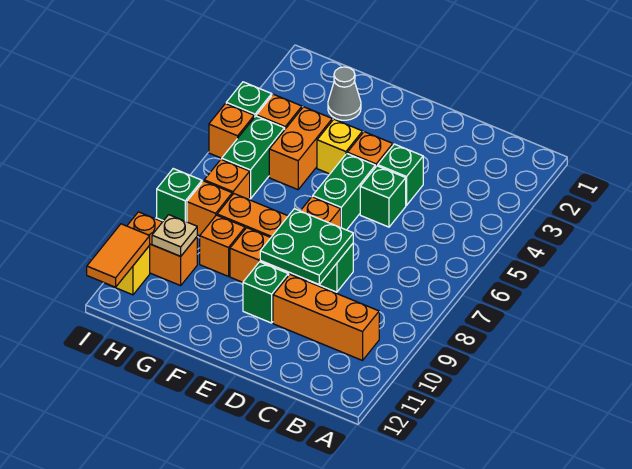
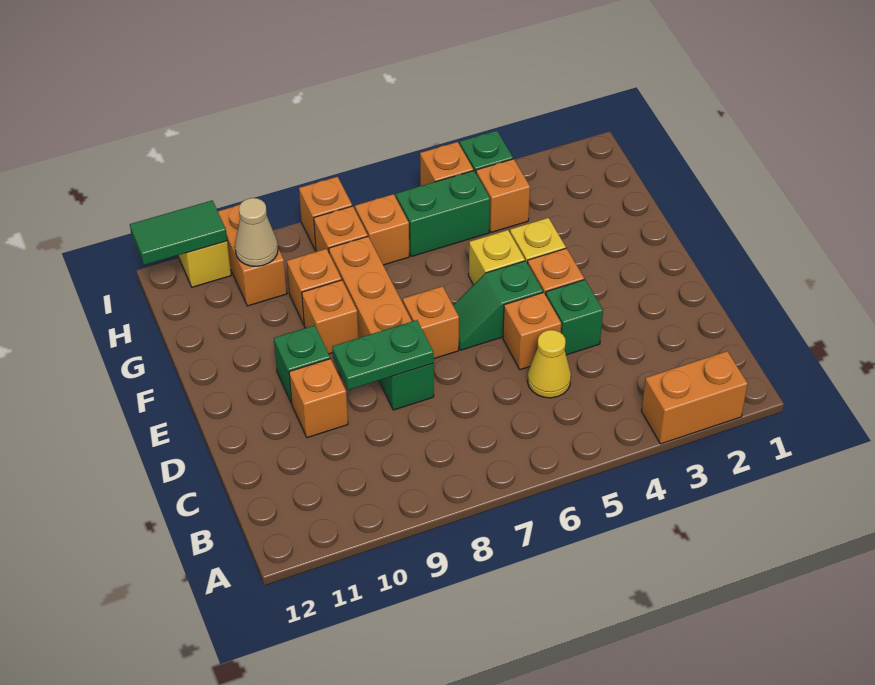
orange 1x3 brick [273,274,379,360] -> orange 1x1 brick [289,359,348,438]
none -> yellow 1x1 cone [527,330,571,398]
green 1x1 brick [360,166,406,227] -> orange 1x1 brick [503,292,561,370]
green 2x2 plate [260,209,353,284] -> green 1x2 plate [332,320,434,390]
green 1x2 brick [313,154,375,230] -> green 1x2 slope [453,261,543,350]
none -> yellow 1x1 brick [469,230,525,285]
grey 1x1 cone [328,67,361,120] -> none
orange 1x2 brick [269,107,332,190] -> orange 1x2 brick moved to [641,351,748,444]
tan 1x1 plate [152,215,197,256] -> tan 1x1 cone [235,198,278,266]
green 1x1 brick [157,169,202,222] -> orange 1x1 brick [299,177,352,251]
orange 1x2 tile [87,224,150,287] -> green 1x2 tile [130,200,227,265]

